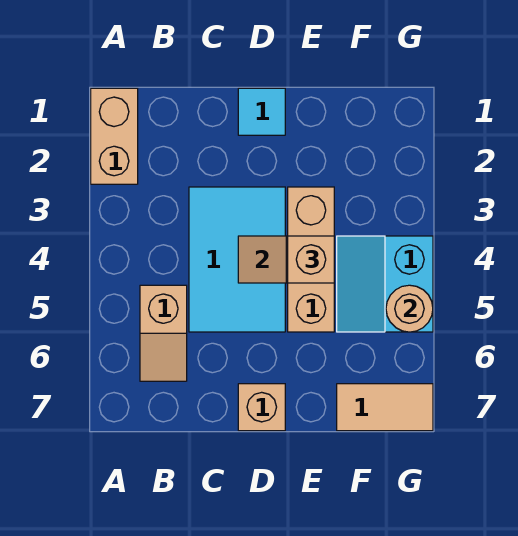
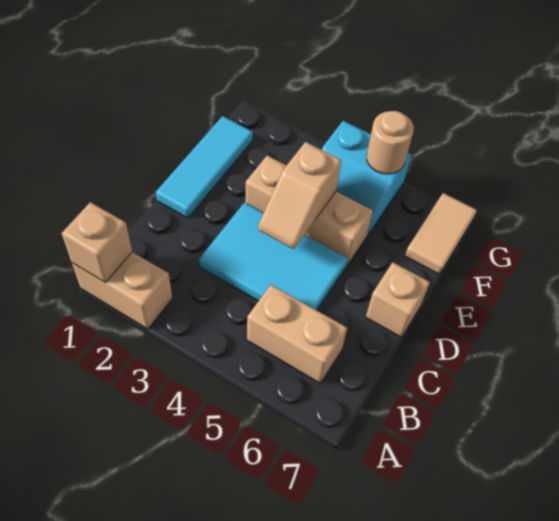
tan 1x2 slope [140,285,187,381] -> tan 1x2 brick [247,285,347,383]
cyan 1x1 tile [238,88,285,135] -> cyan 1x3 tile [156,116,253,218]
tan 1x1 brick [288,236,334,283] -> tan 1x1 brick moved to [62,202,132,283]

